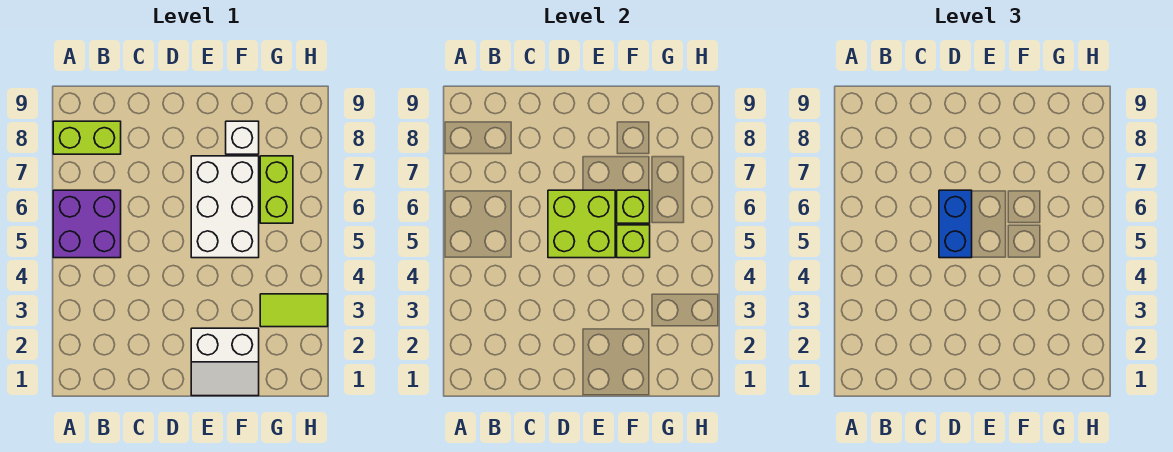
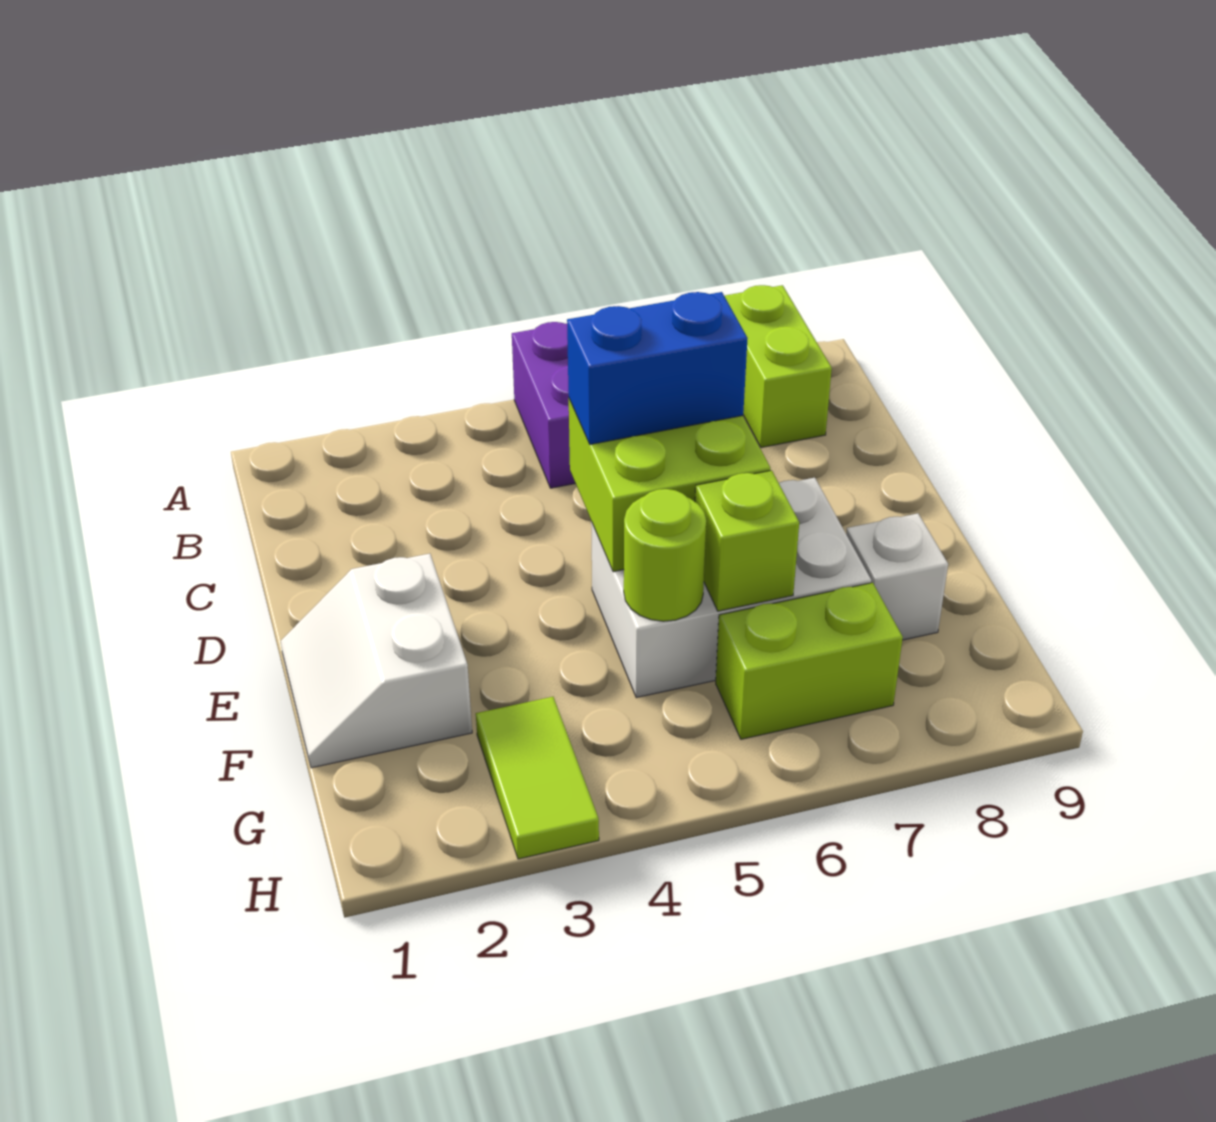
lime 1x1 brick [617,225,650,258] -> lime 1x1 round brick [624,489,706,621]

